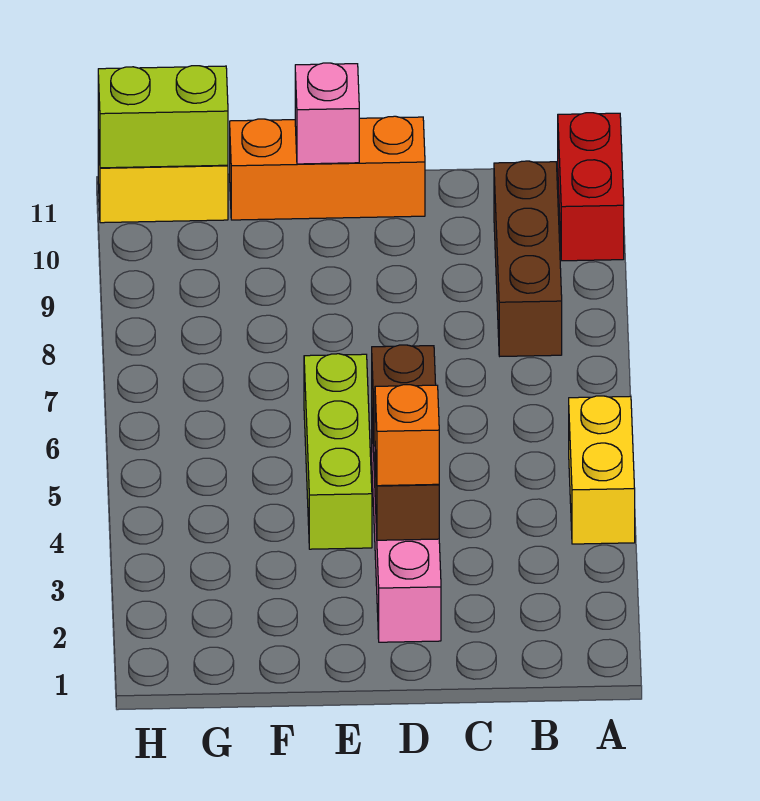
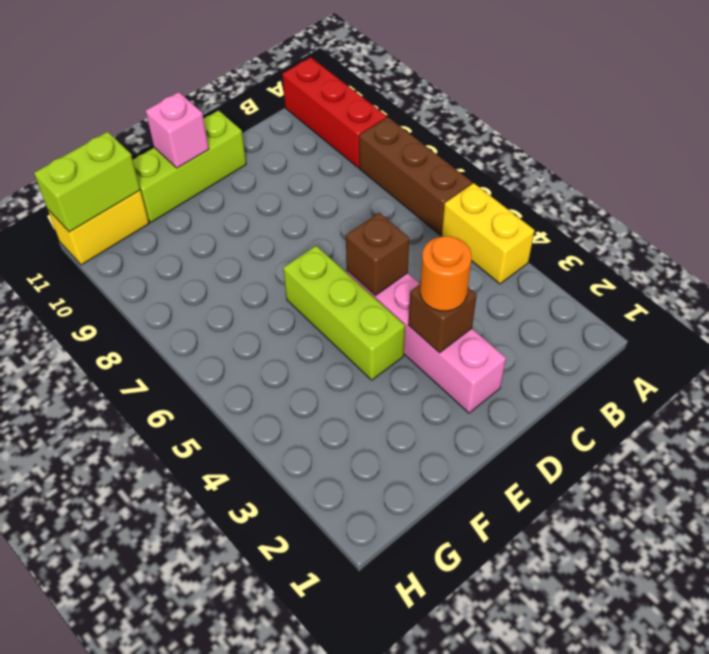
red 1x2 brick [558,113,624,261] -> red 1x3 brick [282,57,387,168]
brown 1x3 brick [494,161,562,356] -> brown 1x3 brick moved to [359,117,472,235]
orange 1x1 brick [375,385,439,486] -> orange 1x1 round brick [420,236,471,311]
orange 1x3 brick [230,116,425,220] -> lime 1x3 brick [133,111,246,222]

